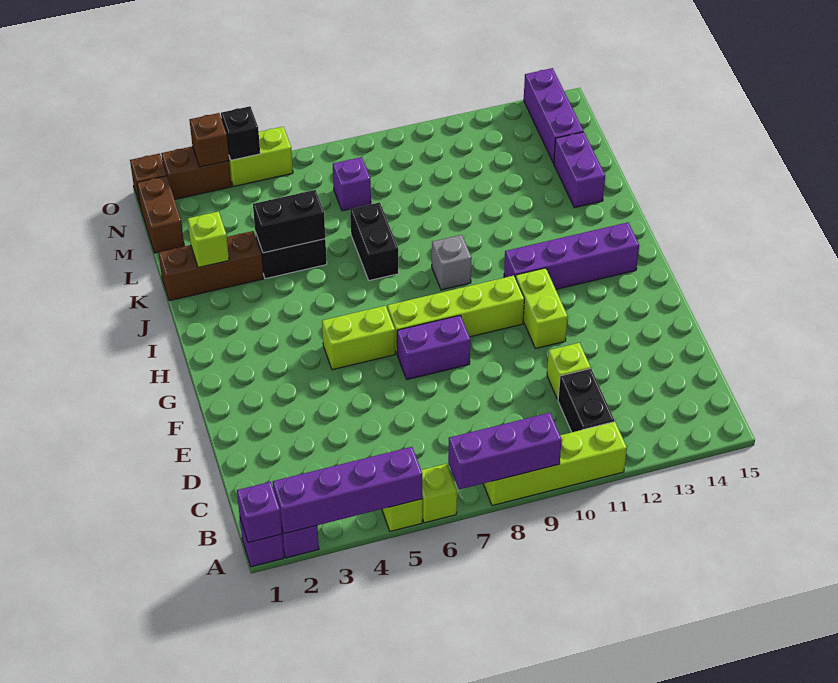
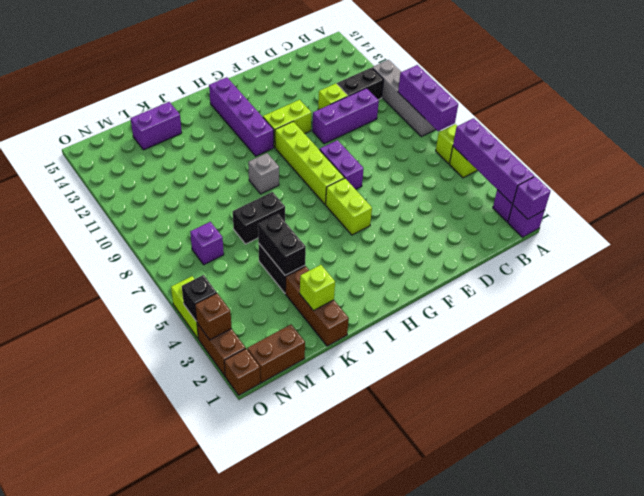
lime 1x4 brick [483,422,627,506] -> grey 1x4 brick [372,60,436,137]
purple 1x3 brick [524,68,584,163] -> purple 1x3 brick moved to [312,88,379,144]

